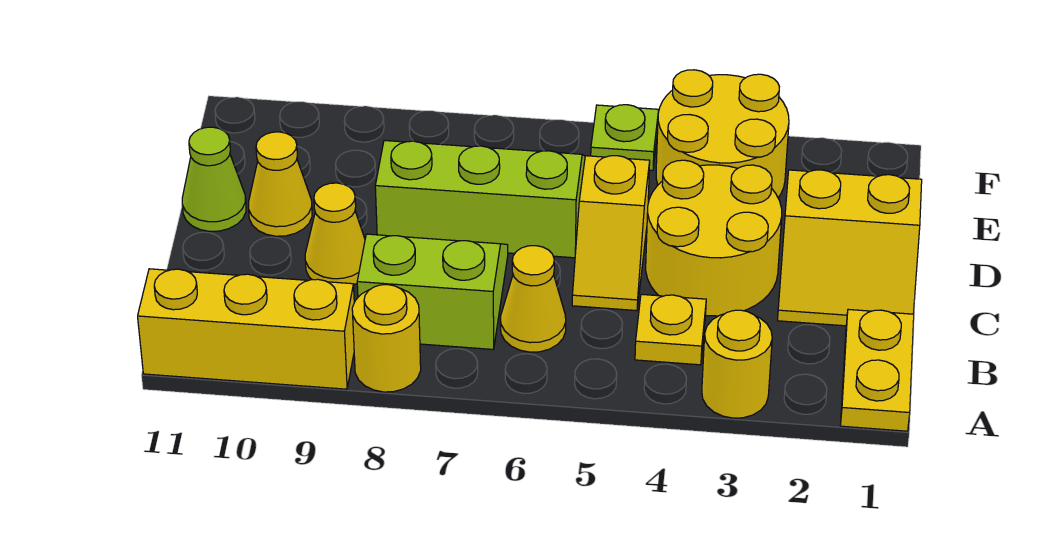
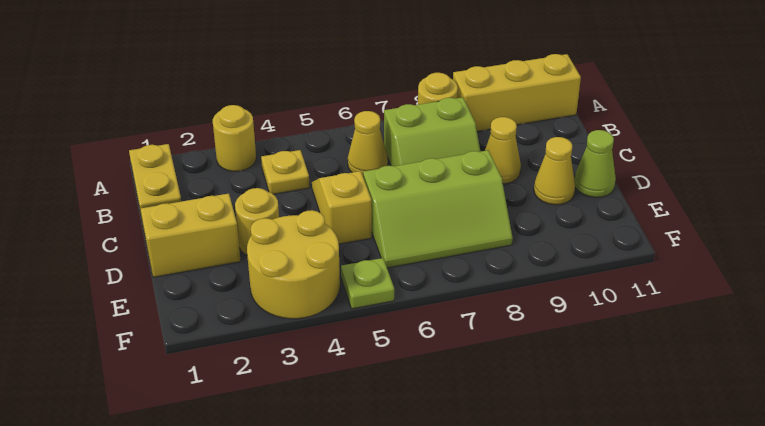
yellow 2x2 round brick [646,160,782,316] -> yellow 1x1 round brick [235,188,279,255]

